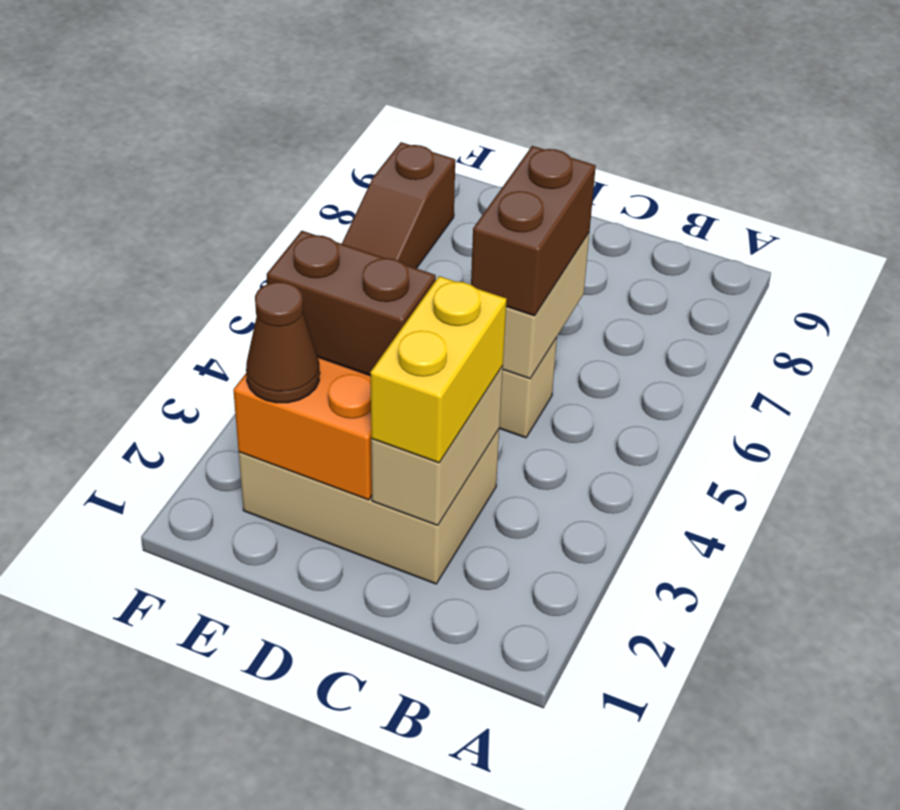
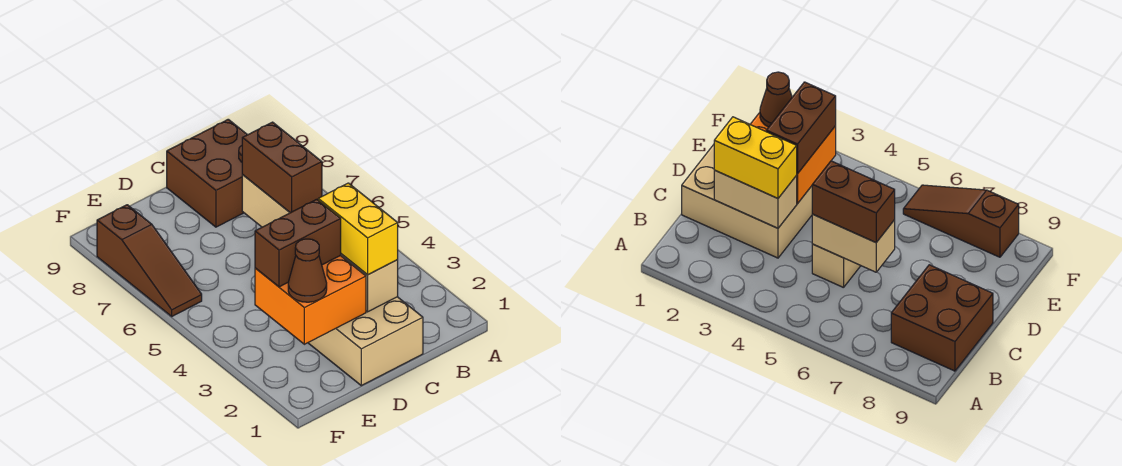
none -> brown 2x2 brick [167,119,247,227]
tan 2x3 brick [239,429,499,584] -> tan 2x3 brick turned to [308,297,423,386]

